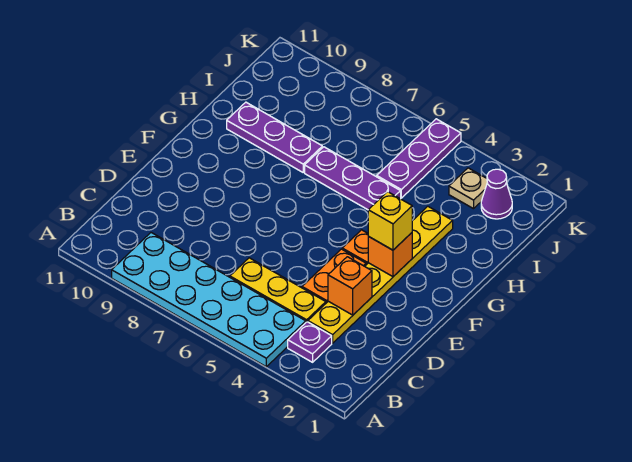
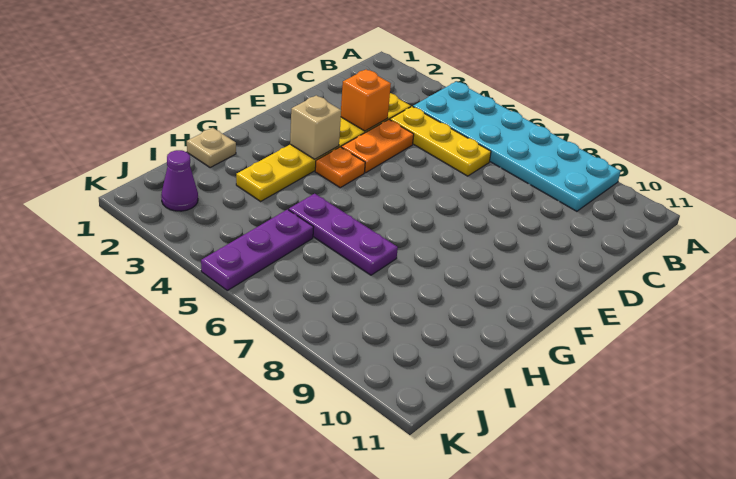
purple 1x1 plate [288,322,332,362] -> none
orange 1x1 brick [368,233,412,277] -> tan 1x1 brick [290,95,341,159]
yellow 1x1 brick [368,192,412,250] -> none
purple 1x3 plate [227,102,322,172] -> none
tan 1x1 plate [449,168,487,209] -> tan 1x1 plate moved to [187,128,236,168]

